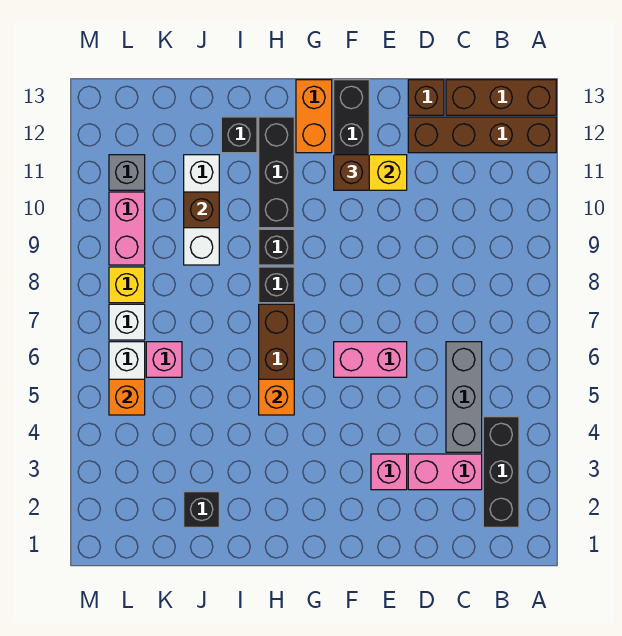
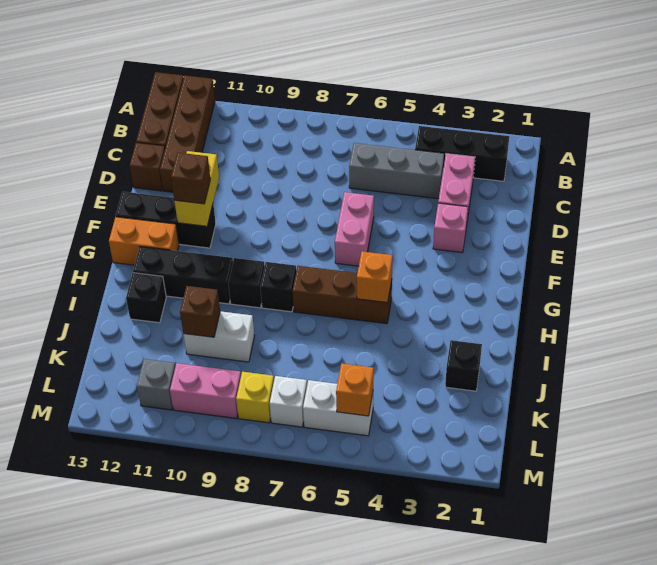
white 1x3 brick [184,155,219,265] -> white 1x2 brick [183,311,254,362]
pink 1x1 brick [146,342,182,377] -> none

